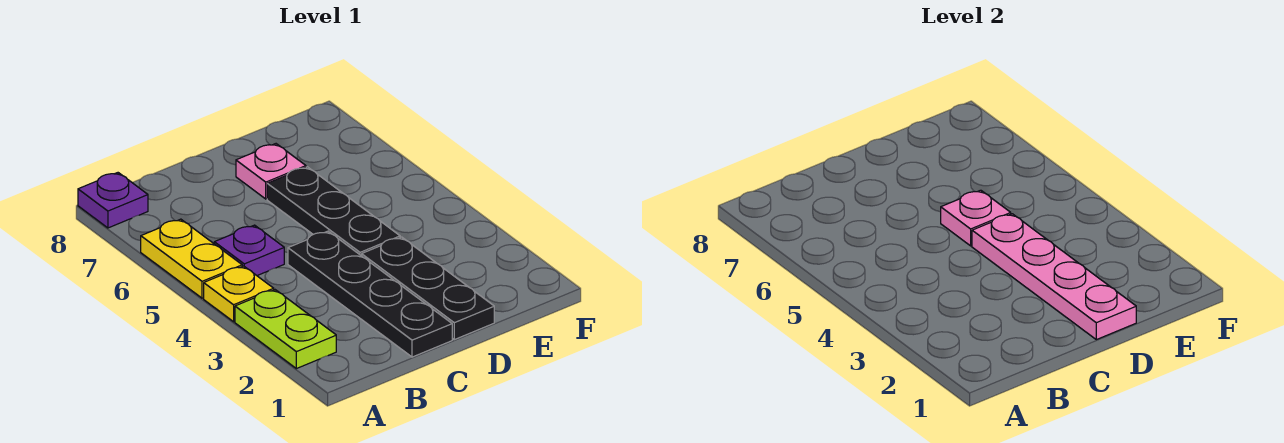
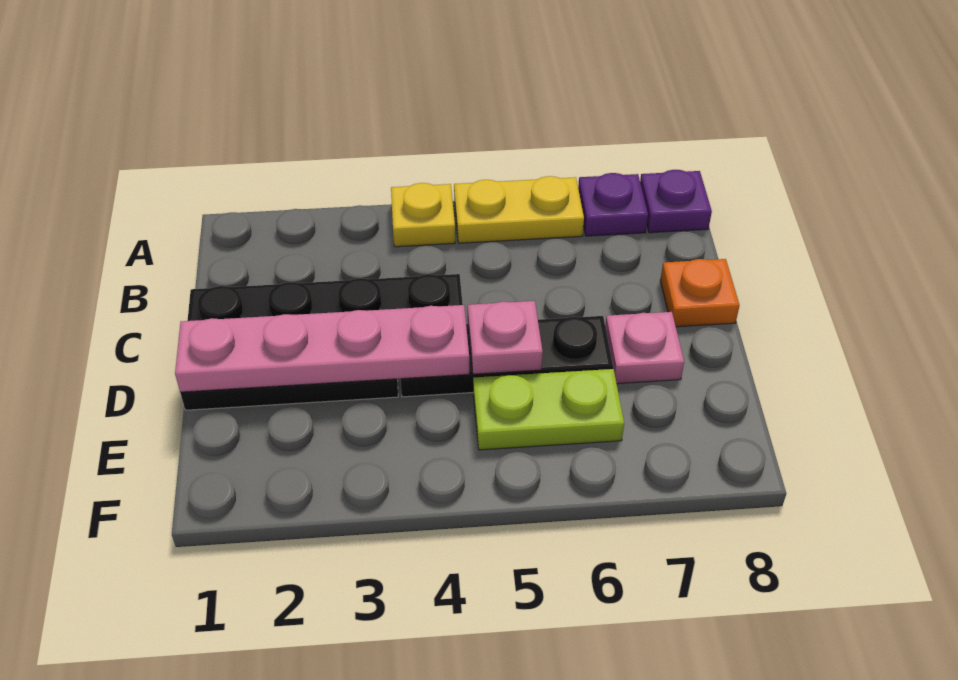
lime 1x2 plate [235,290,336,369] -> lime 1x2 plate moved to [473,369,624,450]
purple 1x1 plate [214,225,284,276] -> purple 1x1 plate moved to [578,173,648,236]
none -> orange 1x1 plate [660,259,740,327]

